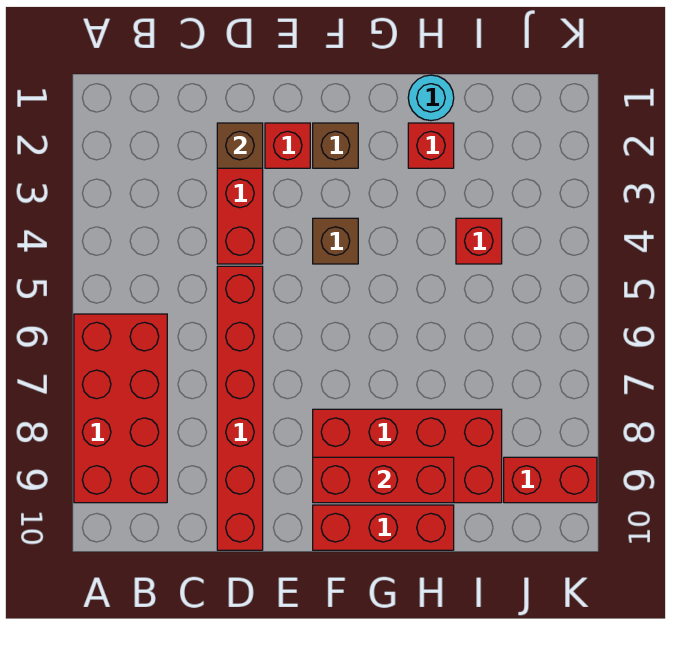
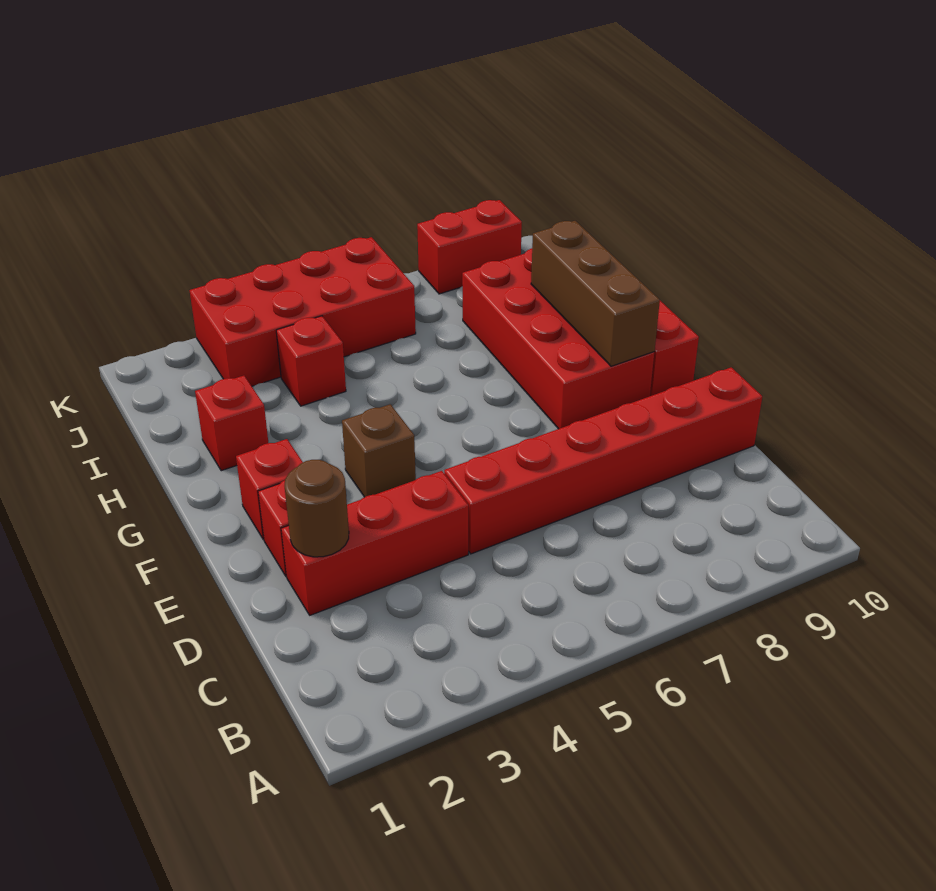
red 2x4 brick [74,314,167,503] -> red 2x4 brick moved to [190,237,416,386]
brown 1x1 brick [217,123,263,168] -> brown 1x1 round brick [285,460,349,557]
brown 1x1 brick [313,123,358,168] -> red 1x1 brick [236,439,303,539]
red 1x3 brick [313,457,454,503] -> brown 1x3 brick [531,221,660,366]
cyan 1x1 round brick [408,75,454,121] -> none
red 1x2 brick [504,457,597,503] -> red 1x2 brick turned to [417,200,522,294]

